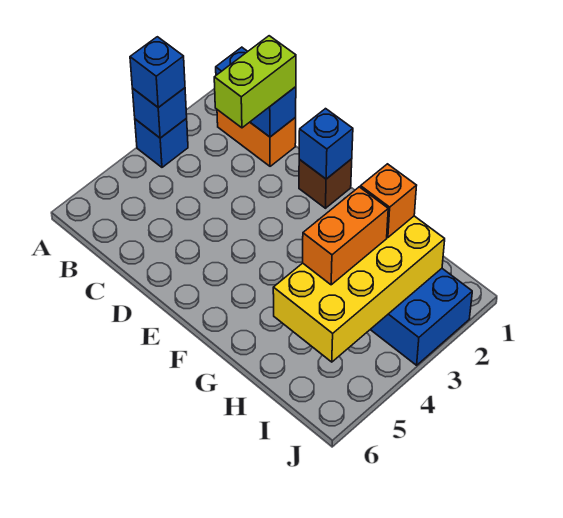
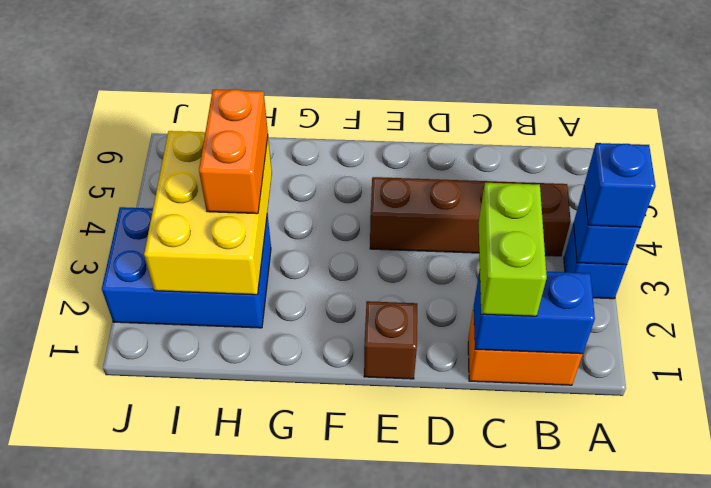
none -> brown 1x4 brick [370,177,571,256]
blue 1x1 brick [299,109,353,179] -> none
yellow 2x4 brick [273,216,445,362] -> yellow 2x3 brick [144,131,272,295]
orange 1x1 brick [361,164,417,237] -> none

